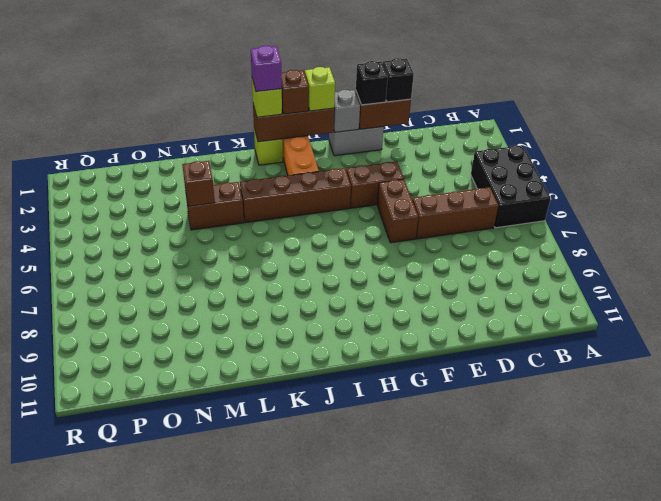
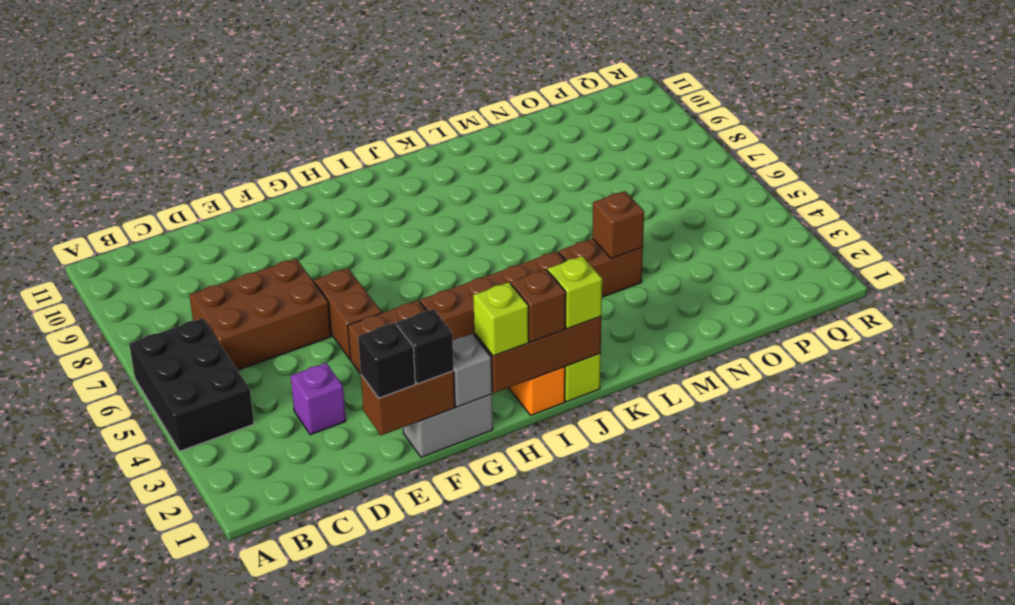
brown 1x3 brick [412,187,498,239] -> brown 2x3 brick [190,259,331,370]
purple 1x1 brick [251,46,282,92] -> purple 1x1 brick moved to [291,363,346,435]

